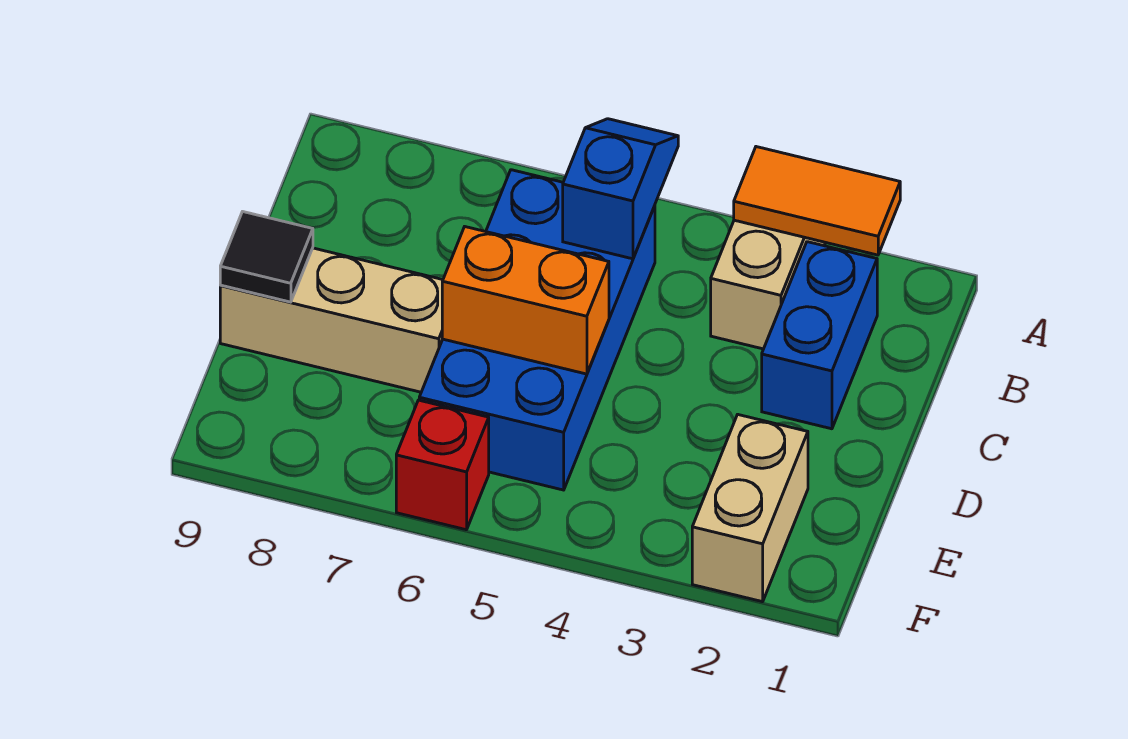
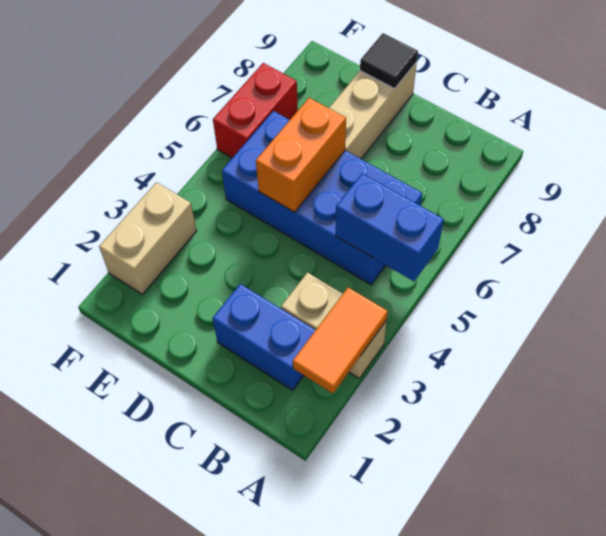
blue 1x2 slope [563,119,678,259] -> blue 1x2 brick [336,174,444,281]
tan 1x2 brick [692,415,808,602] -> tan 1x2 brick turned to [99,182,197,294]
red 1x1 brick [396,400,489,530] -> red 1x2 brick [213,63,298,158]

